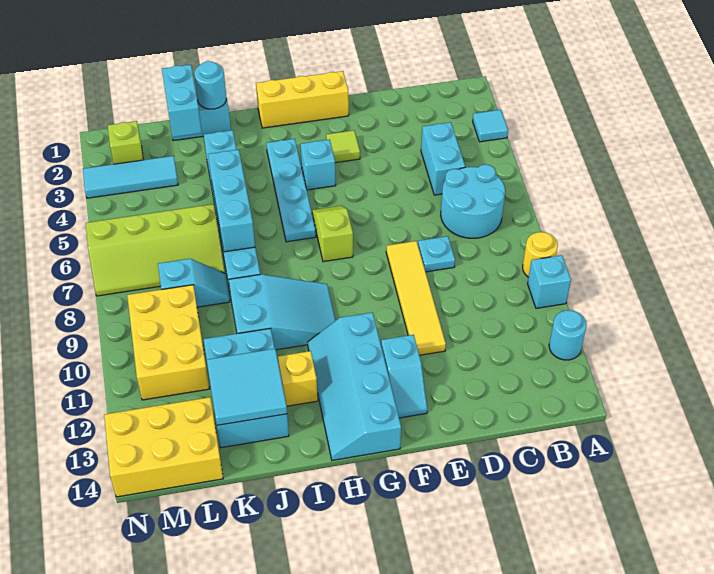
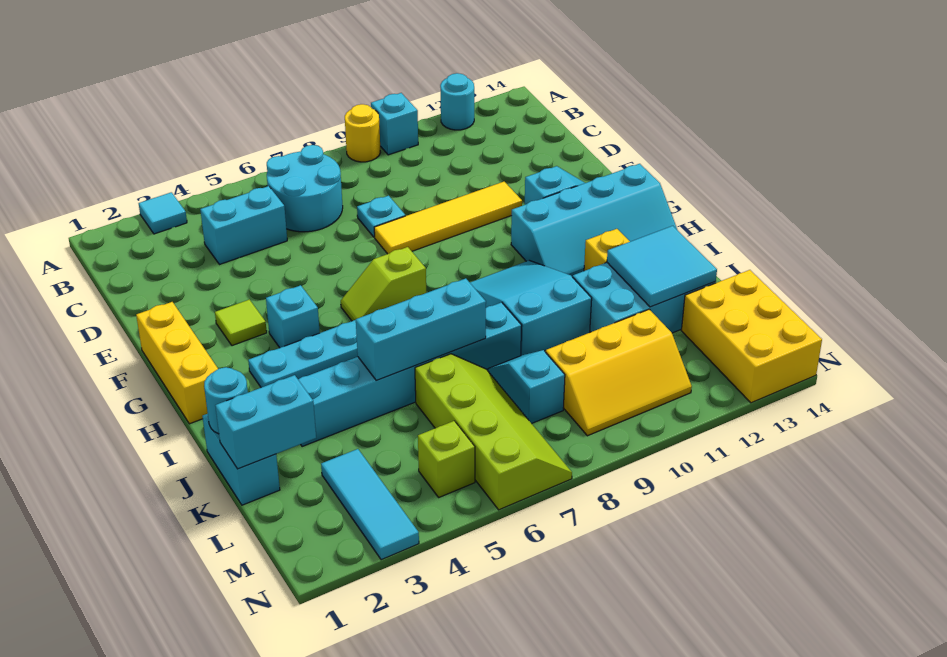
yellow 2x3 brick [127,285,209,400] -> yellow 2x3 slope [546,309,692,436]
lime 1x1 brick [108,121,143,164] -> lime 1x1 brick moved to [418,421,475,497]

